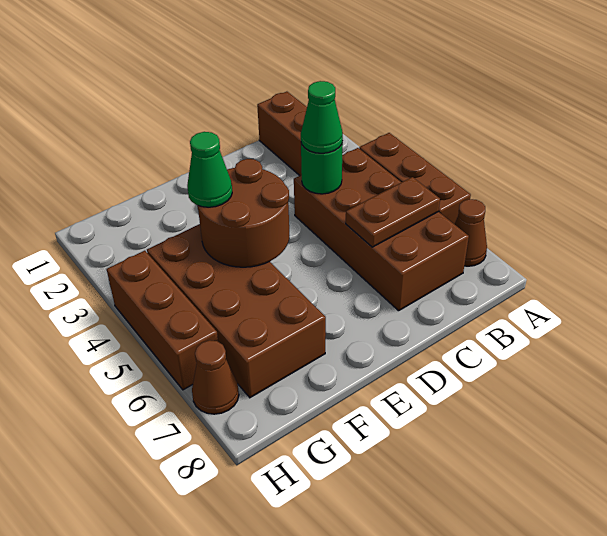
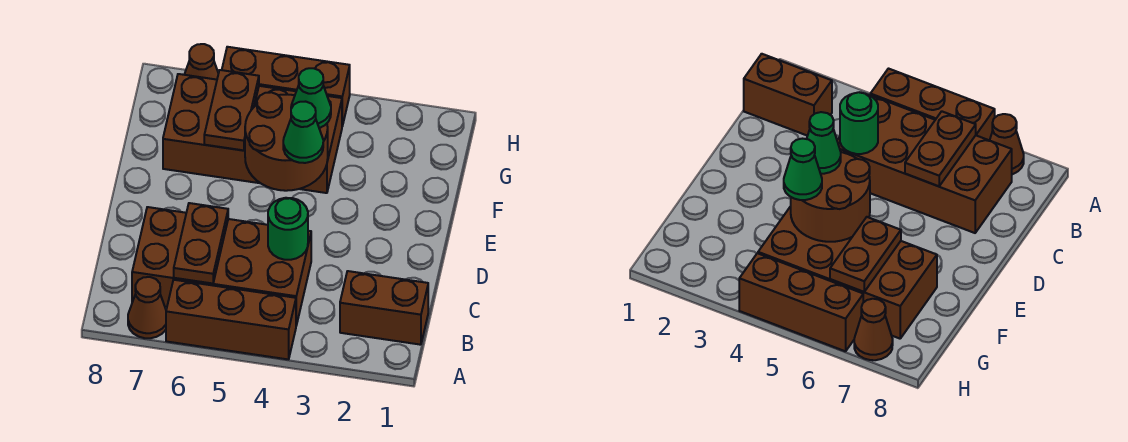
green 1x1 cone [301,81,343,153] -> green 1x1 cone moved to [283,102,323,163]
none -> brown 1x2 plate [204,70,259,150]

